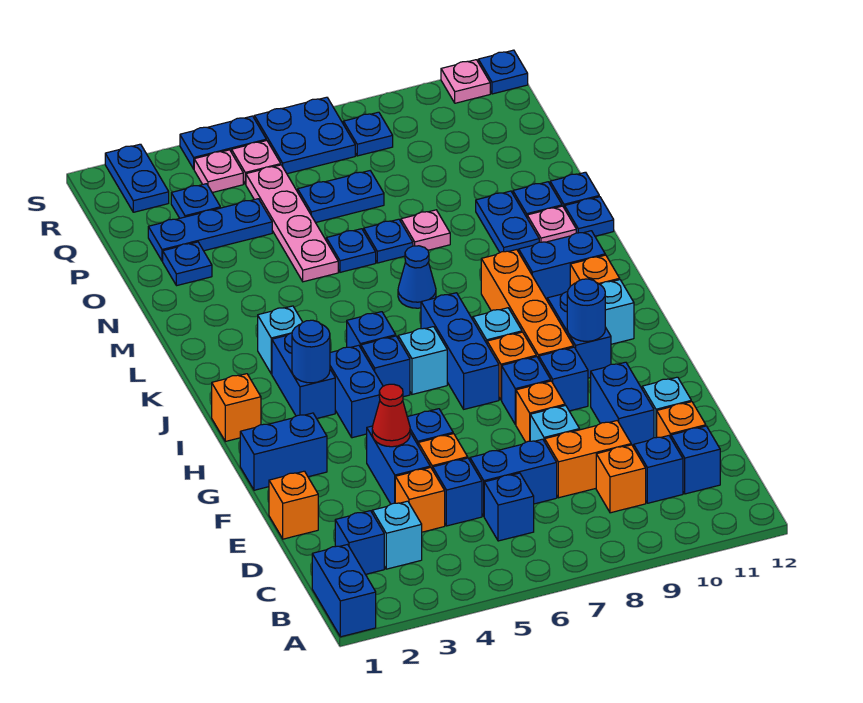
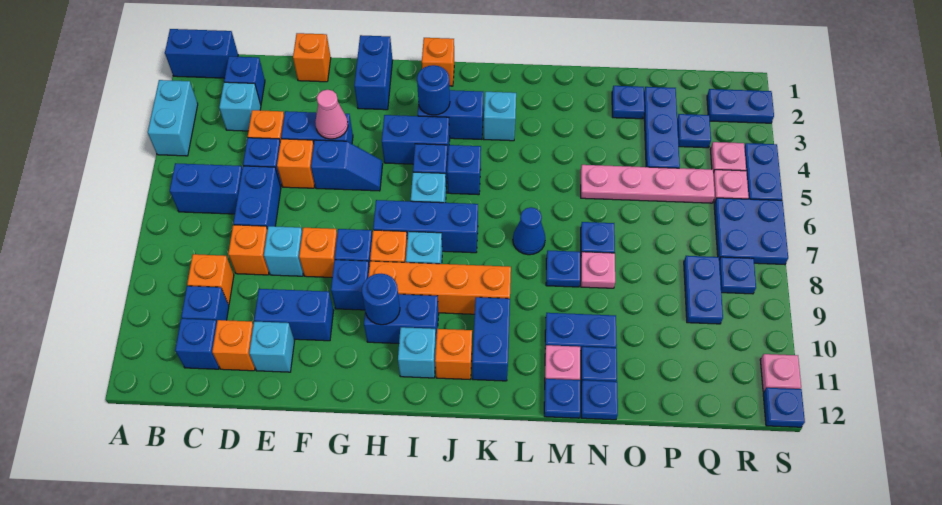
none -> cyan 1x2 brick [148,80,198,156]
blue 1x1 brick [484,473,534,541] -> blue 1x2 brick [170,163,242,214]
orange 1x2 brick [545,421,631,498] -> orange 1x1 brick [228,225,269,275]
red 1x1 cone [372,384,410,447] -> pink 1x1 cone [315,90,348,139]
blue 1x1 plate [326,229,376,272] -> blue 1x1 plate moved to [546,250,580,287]
blue 1x2 plate [298,171,384,223] -> blue 1x2 plate moved to [684,256,723,324]

